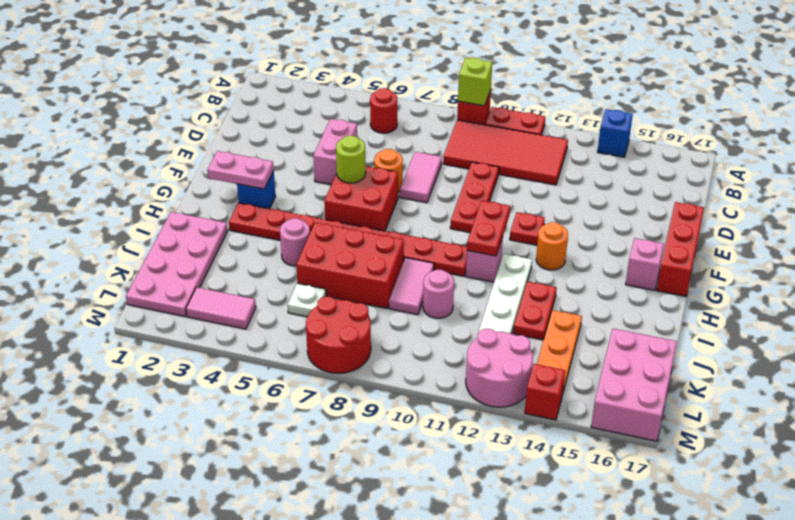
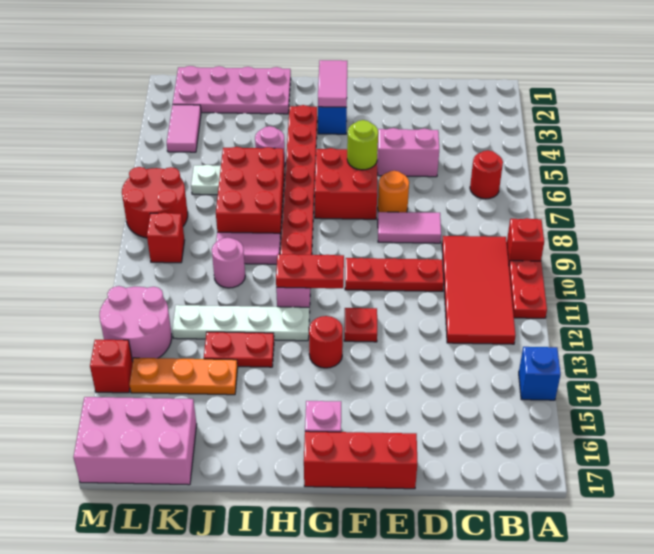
lime 1x1 brick [458,58,492,106] -> none
pink 1x2 plate [207,151,274,189] -> pink 1x2 tile [318,60,347,107]
orange 1x1 round brick [536,222,568,270] -> red 1x1 round brick [309,316,343,368]
none -> red 1x1 brick [147,213,185,263]

